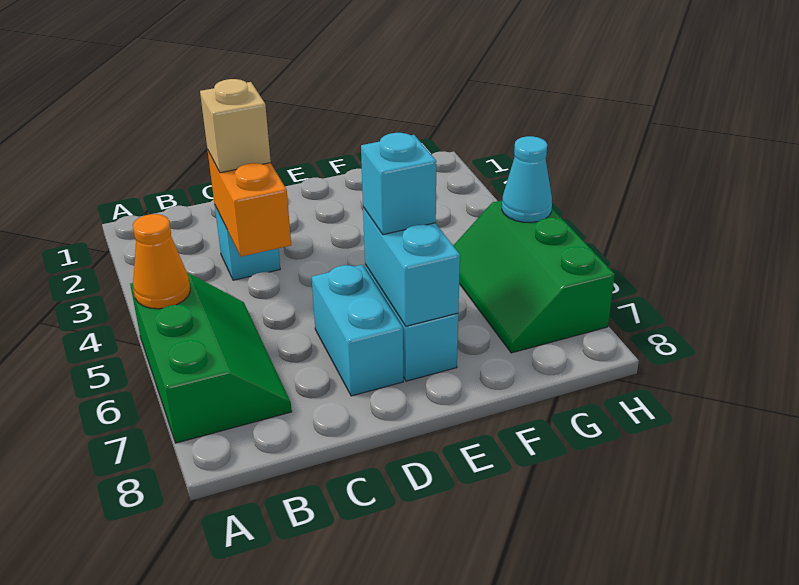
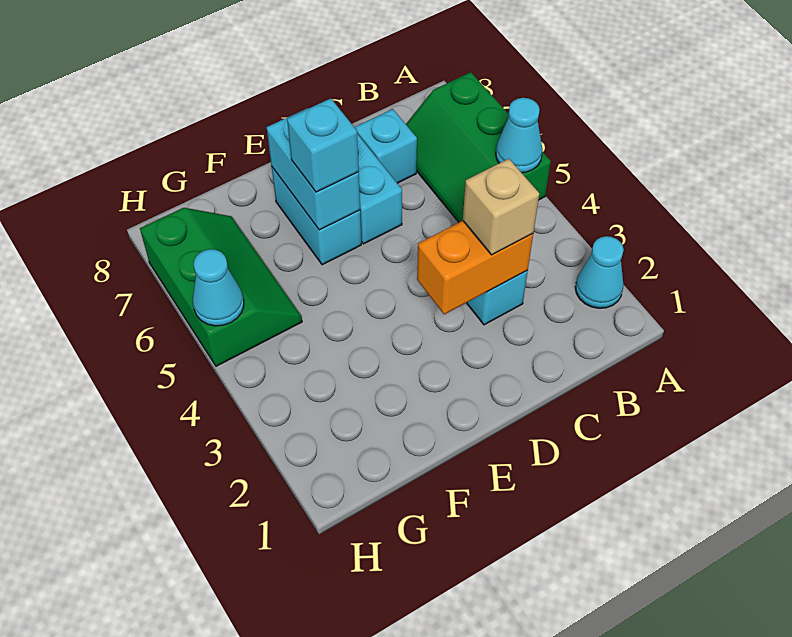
none -> cyan 1x1 cone [575,236,624,308]
orange 1x1 cone [133,214,190,309] -> cyan 1x1 cone [496,98,543,173]
orange 1x2 brick [208,151,291,257] -> orange 1x2 brick turned to [417,221,533,314]
none -> cyan 1x1 brick [355,109,417,183]

